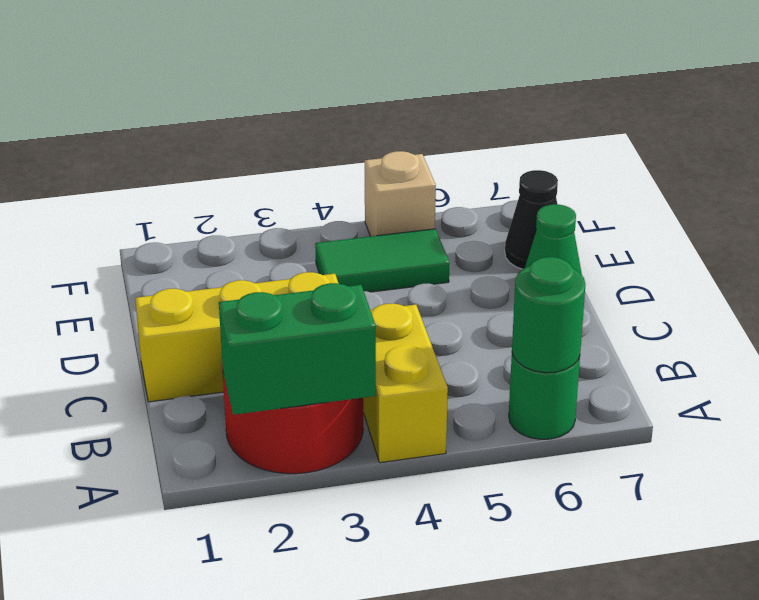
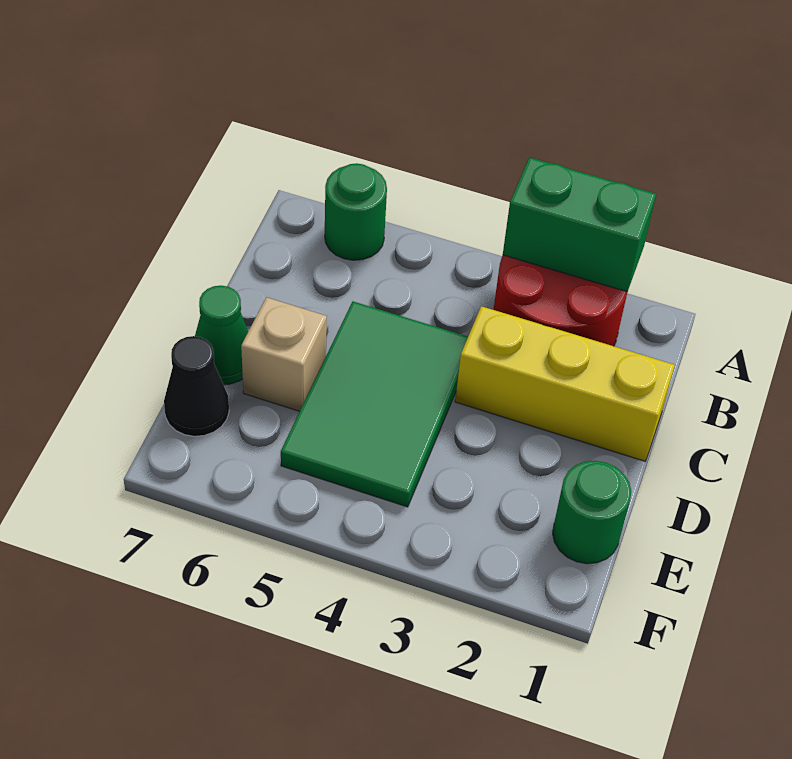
yellow 1x2 brick [363,303,448,463] -> none
green 1x1 round brick [512,257,585,373] -> green 1x1 round brick moved to [553,461,631,564]
green 1x2 tile [315,229,449,292] -> green 2x3 tile [281,302,468,507]
tan 1x1 brick [365,151,436,236] -> tan 1x1 brick moved to [241,297,327,411]

